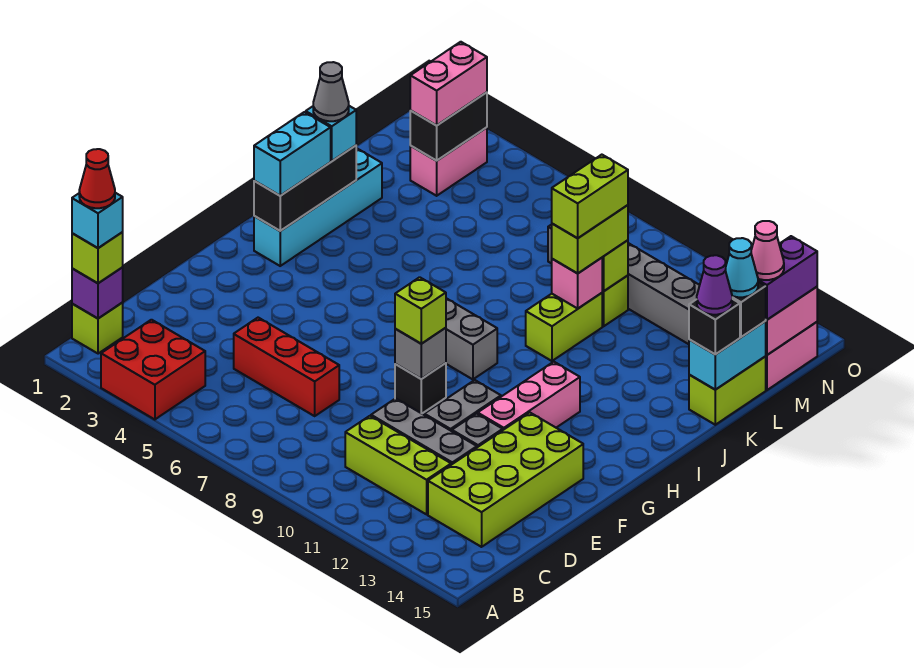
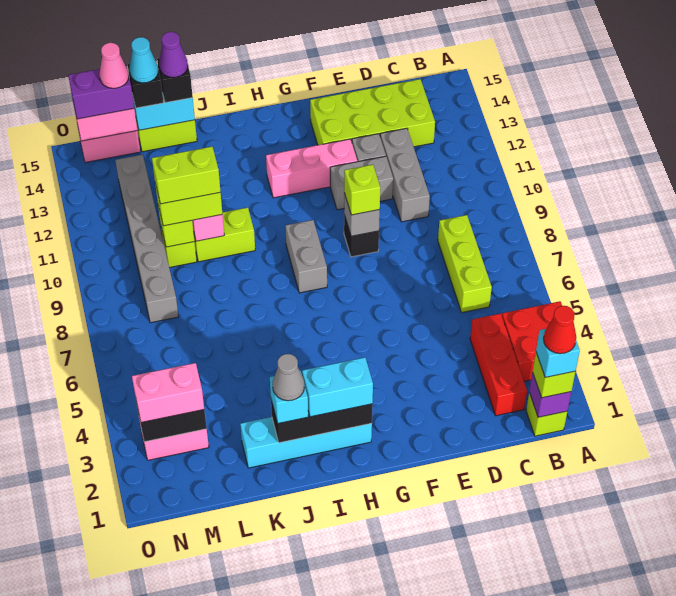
lime 1x3 brick [345,416,451,514] -> lime 1x3 brick moved to [438,215,492,312]
red 1x3 brick [234,318,339,416] -> red 1x3 brick moved to [470,313,527,416]

